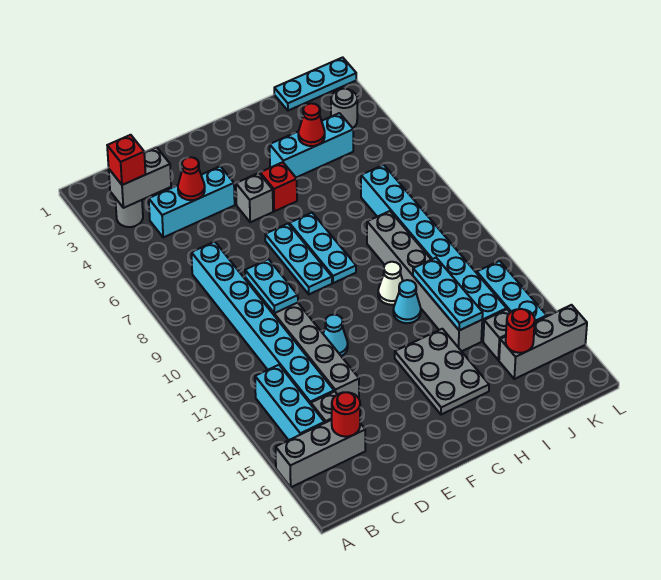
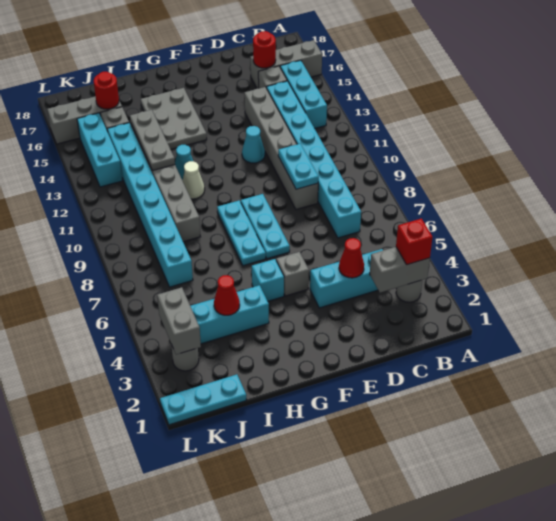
red 1x1 brick [260,162,297,211] -> cyan 1x1 brick [251,259,284,301]
cyan 1x3 plate [413,258,483,330] -> grey 1x3 plate [130,110,175,171]
none -> grey 1x2 brick [157,287,201,355]

